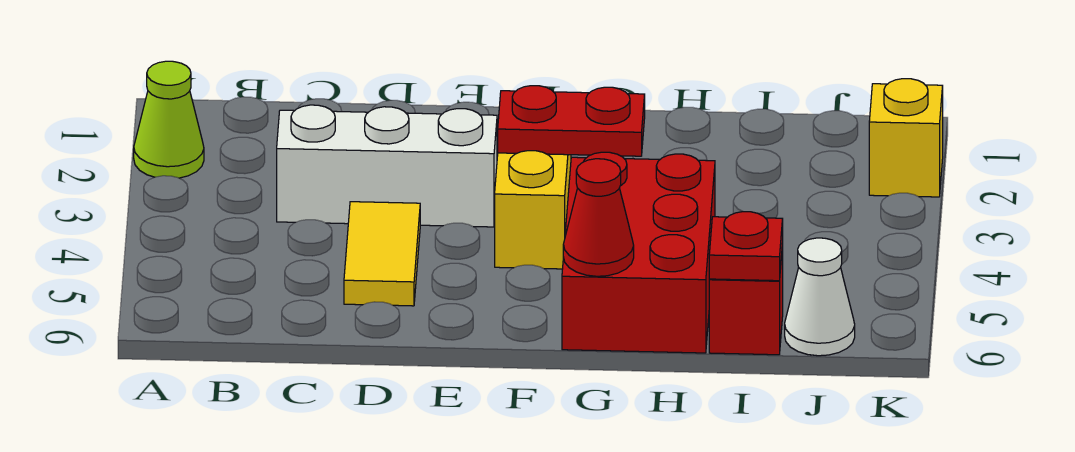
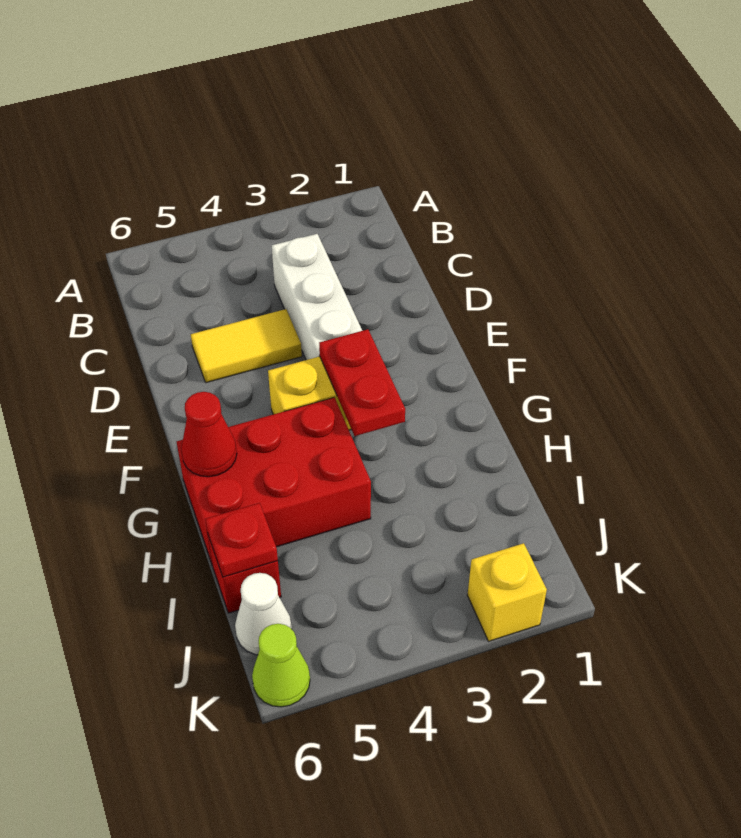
lime 1x1 cone [134,61,204,178] -> lime 1x1 cone moved to [252,624,310,707]

